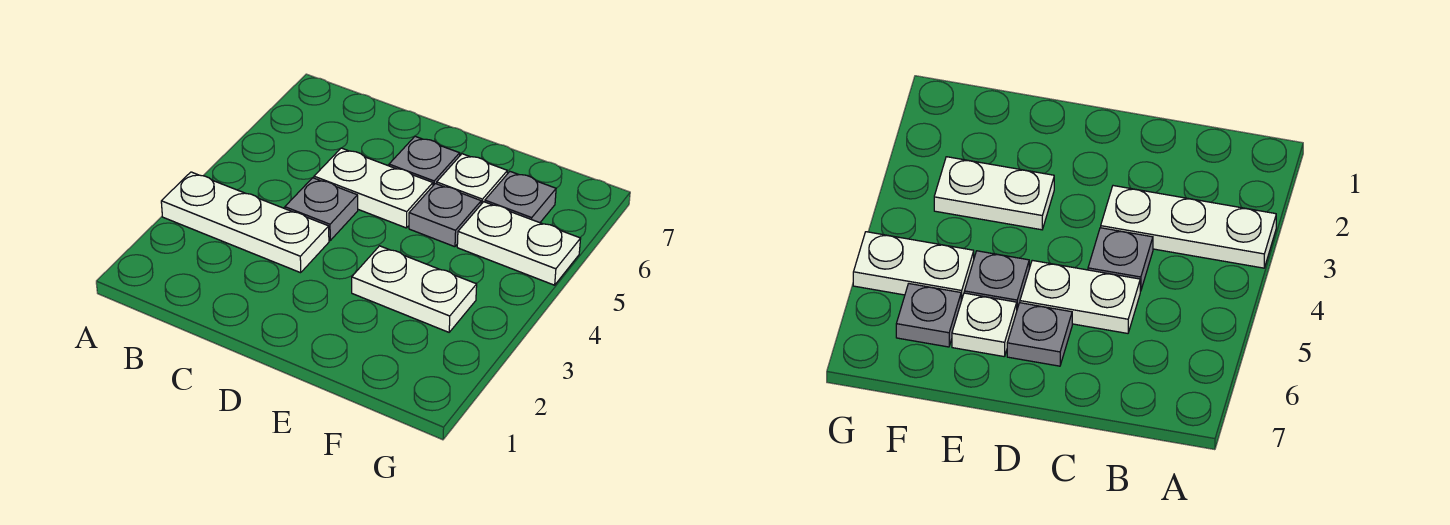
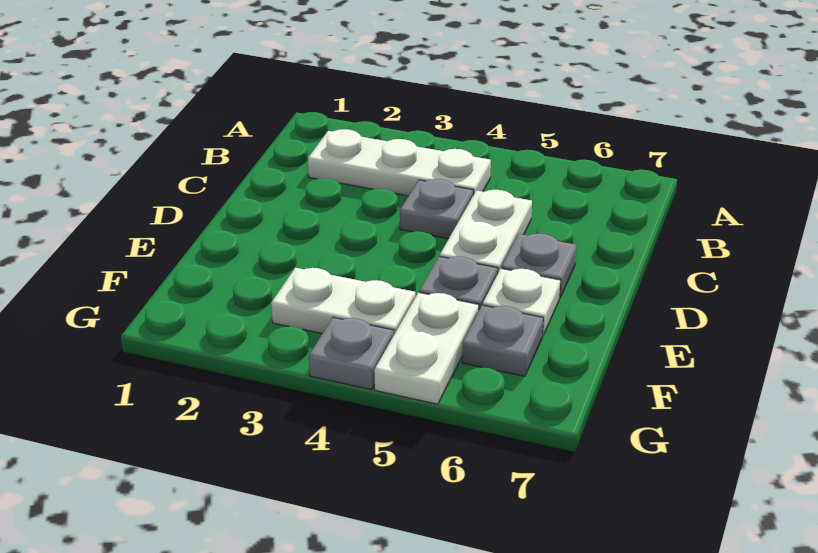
white 1x3 plate [161,172,329,273] -> white 1x3 plate turned to [308,129,491,196]
white 1x2 plate [352,246,477,332] -> white 1x2 plate turned to [271,268,415,336]
none -> grey 1x1 plate [309,317,393,390]

